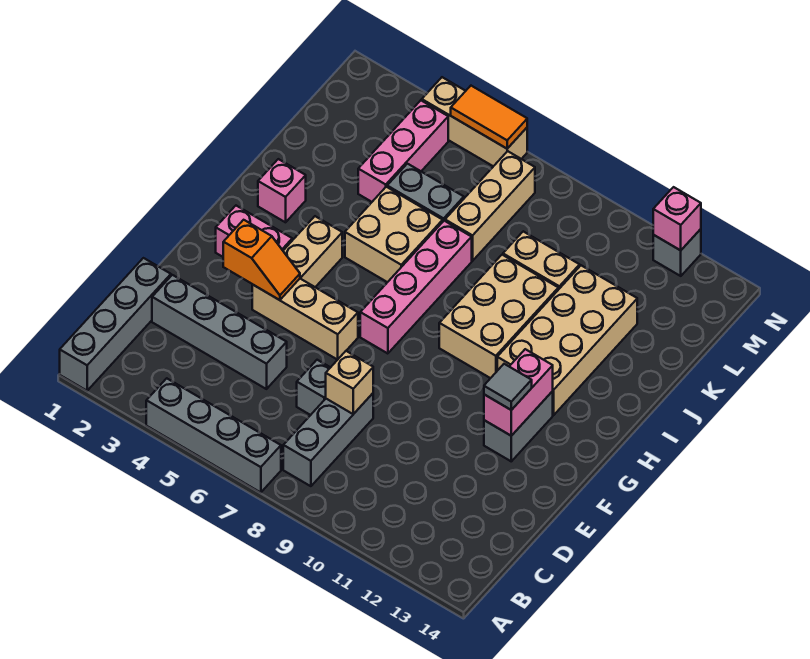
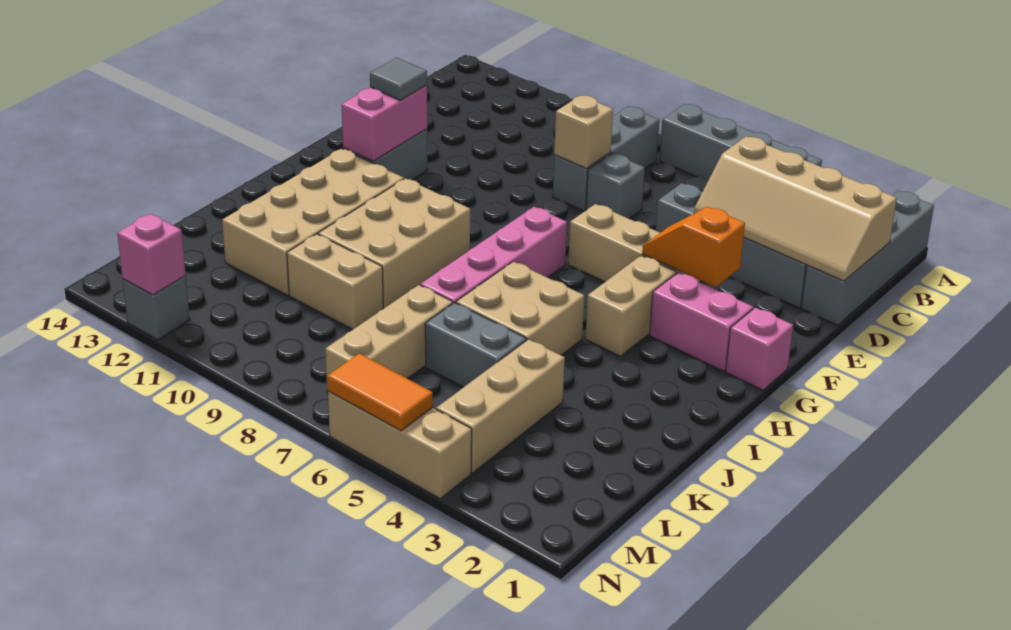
none -> tan 2x4 slope [694,136,897,281]
pink 1x1 brick [258,159,306,222] -> pink 1x1 brick moved to [726,308,793,390]
pink 1x3 brick [358,100,448,202] -> tan 1x3 brick [436,339,565,473]

